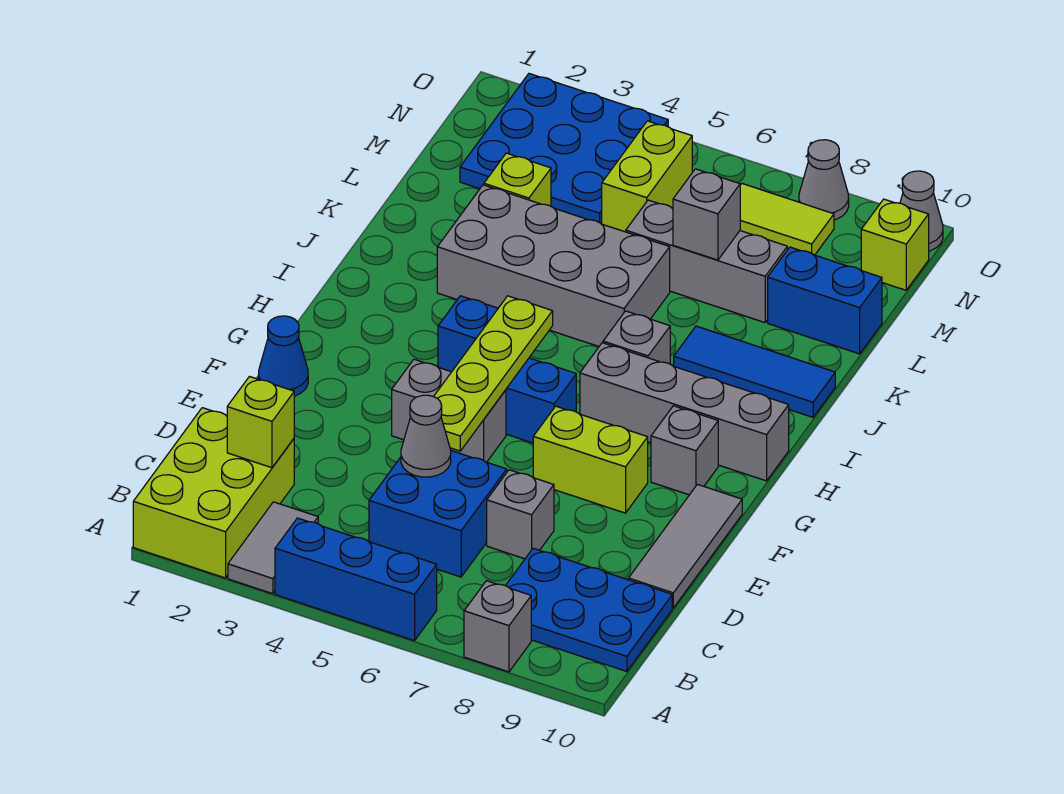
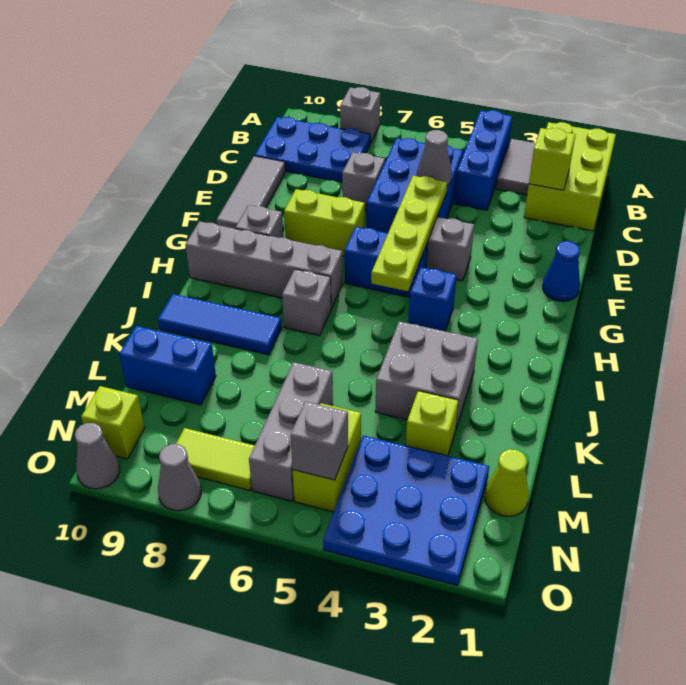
blue 1x3 brick [275,518,437,641] -> blue 1x3 brick turned to [454,110,512,210]
blue 2x2 brick [369,451,507,577] -> blue 2x3 brick [367,138,463,233]
grey 2x4 brick [437,185,670,346] -> grey 2x2 brick [375,321,478,431]
grey 1x3 brick [626,200,787,323] -> grey 1x3 brick turned to [249,362,333,501]
grey 1x1 brick [673,169,740,260] -> grey 1x1 brick moved to [290,401,348,480]
none -> lime 1x1 cone [485,449,529,516]

